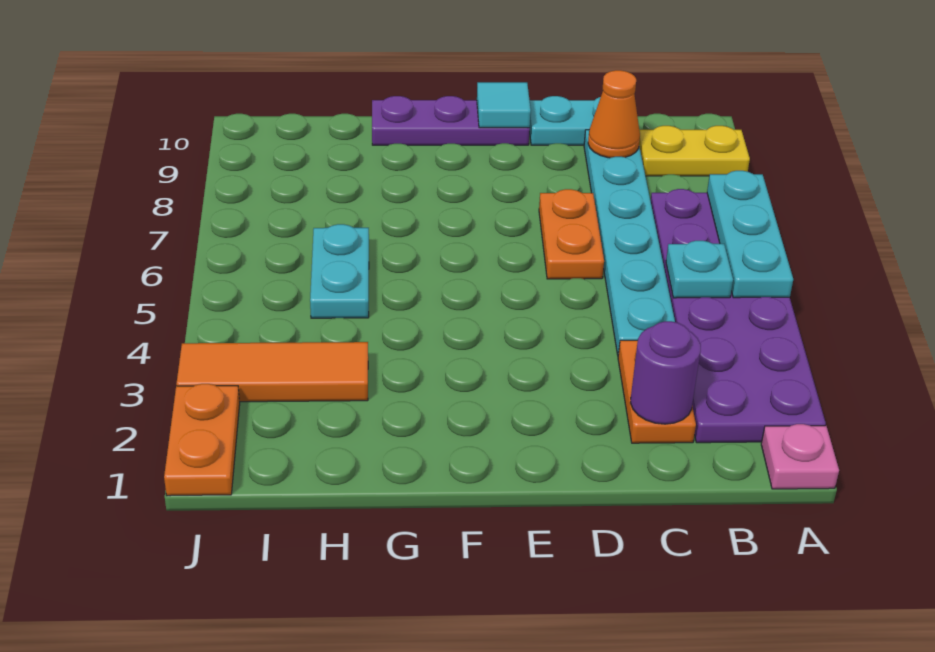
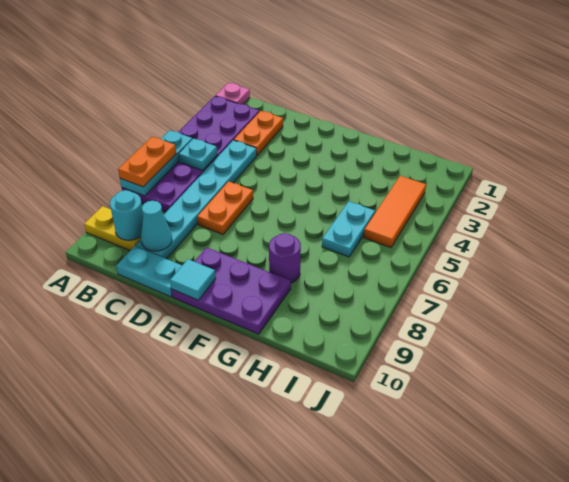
none -> cyan 1x1 round brick [110,190,143,240]
purple 1x1 round brick [630,321,701,424] -> purple 1x1 round brick moved to [269,233,301,283]
orange 1x1 cone [588,70,640,158] -> cyan 1x1 cone [141,201,172,251]
purple 1x3 plate [372,96,530,145] -> purple 2x3 plate [171,247,291,334]
orange 1x3 tile [176,342,368,402] -> orange 1x3 tile turned to [364,176,426,248]
orange 1x2 plate [164,384,240,496] -> orange 1x2 plate moved to [118,137,176,187]

